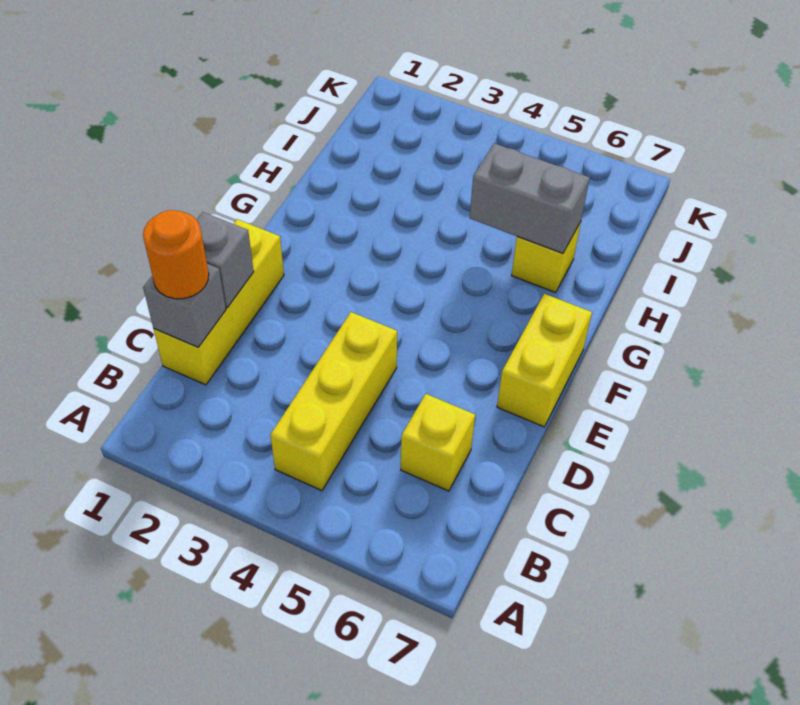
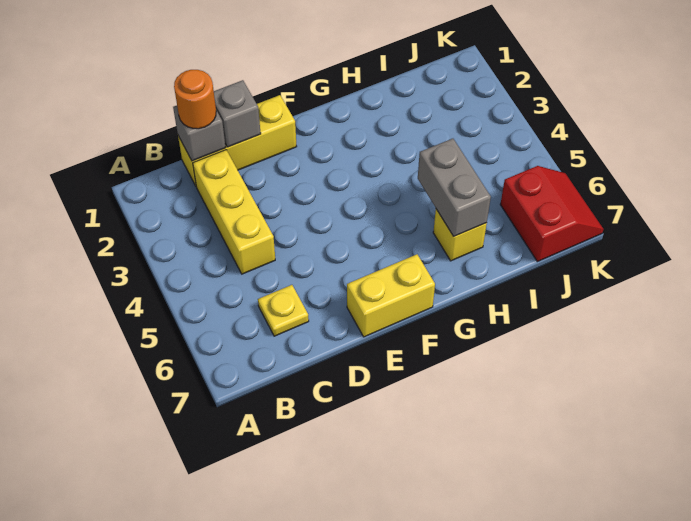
yellow 1x3 brick [270,312,397,491] -> yellow 1x3 brick turned to [193,150,275,274]
yellow 1x1 brick [401,394,475,491] -> yellow 1x1 plate [258,285,309,336]
none -> red 2x2 slope [500,166,604,262]

